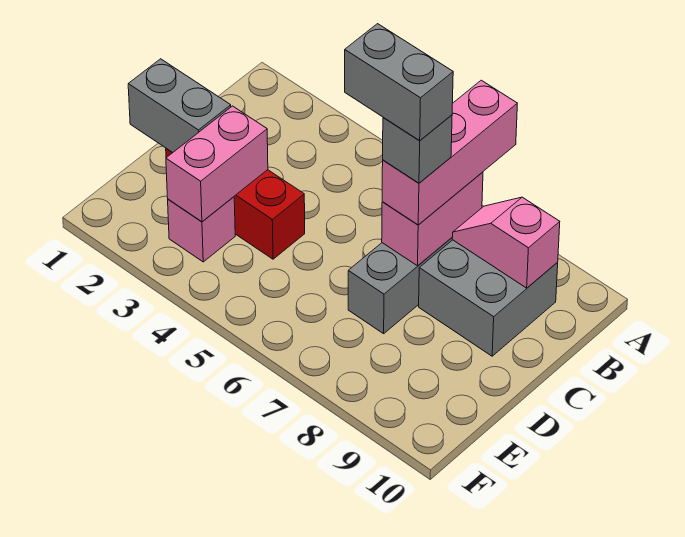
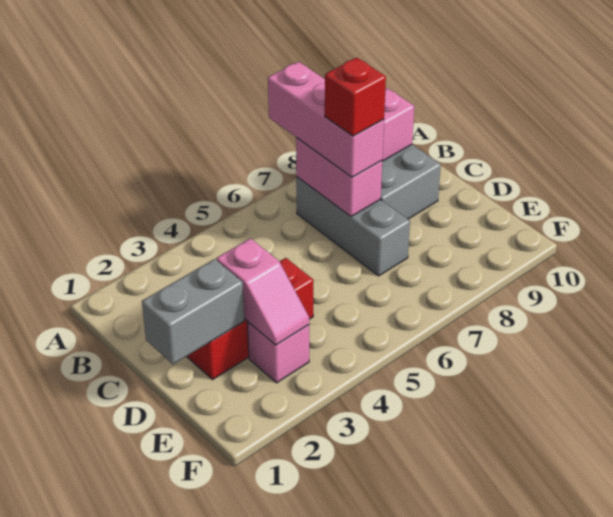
grey 1x2 brick [345,24,453,140] -> none
grey 1x1 brick [383,115,452,183] -> red 1x1 brick [325,57,386,136]
pink 1x2 brick [166,106,268,222] -> pink 1x2 slope [216,238,309,345]

